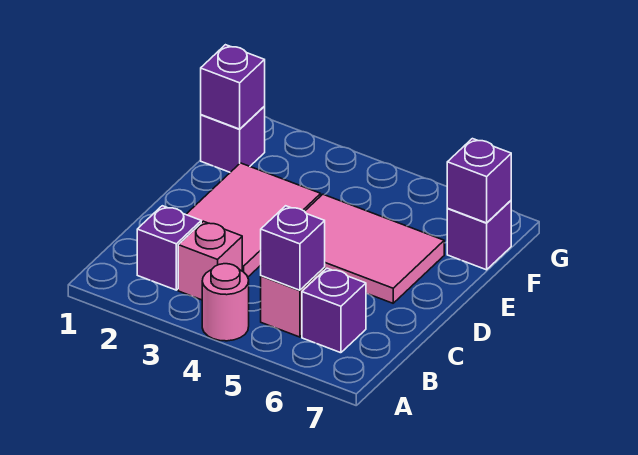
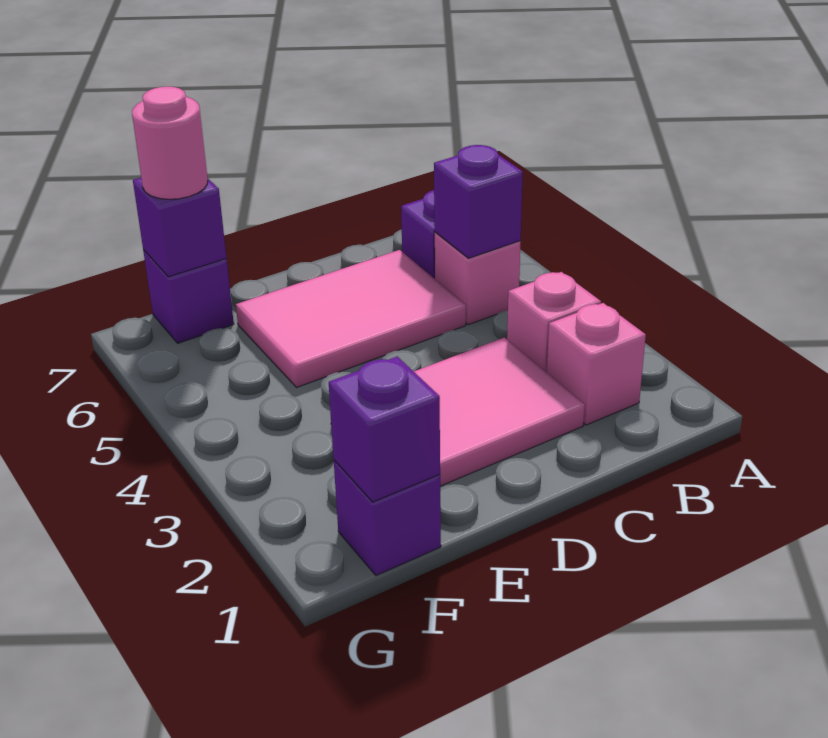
pink 1x1 round brick [202,264,249,341] -> pink 1x1 round brick moved to [132,87,208,199]
purple 1x1 brick [137,206,201,290] -> pink 1x1 brick [547,303,646,425]
pink 2x3 tile [305,194,444,303] -> pink 2x3 tile turned to [236,250,466,388]

